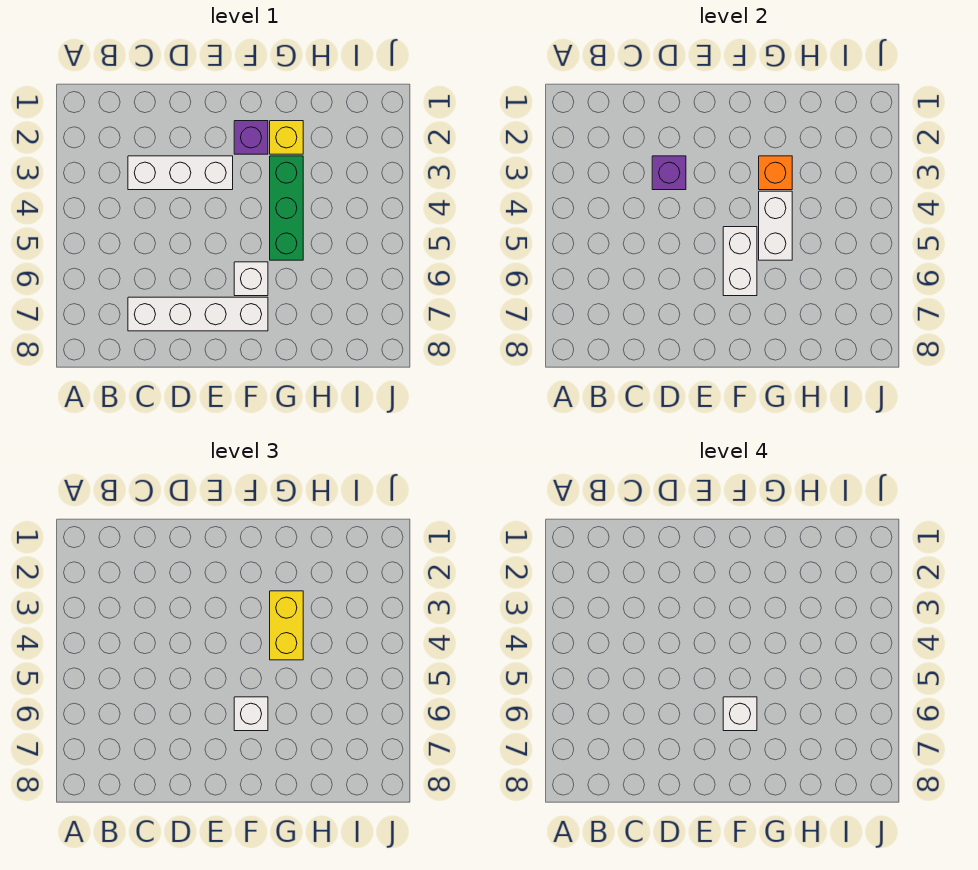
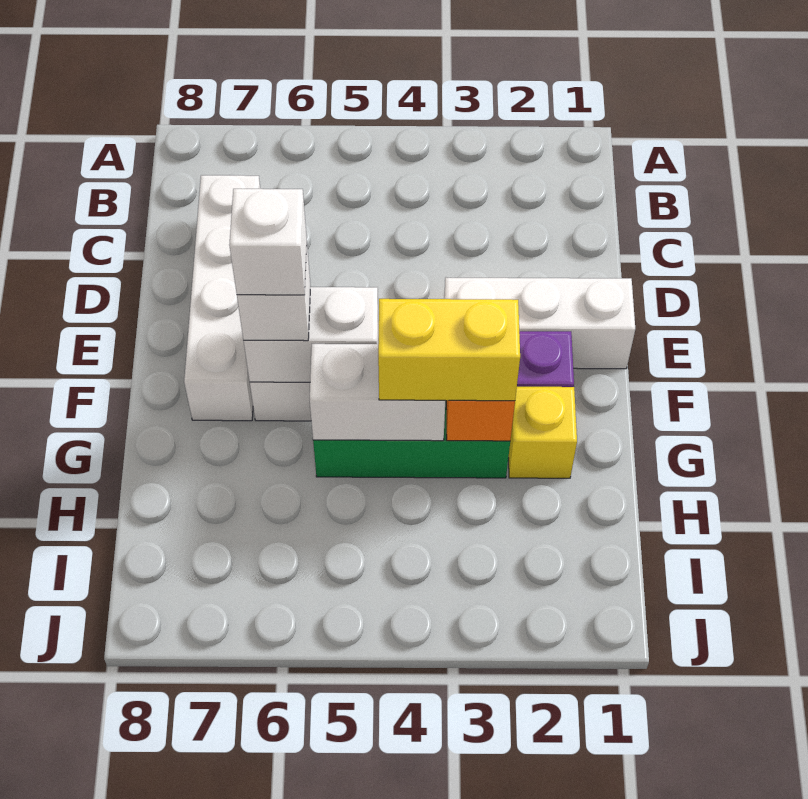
white 1x3 brick [128,156,233,190] -> white 1x3 brick turned to [444,277,635,369]
purple 1x1 brick [652,156,686,190] -> none

